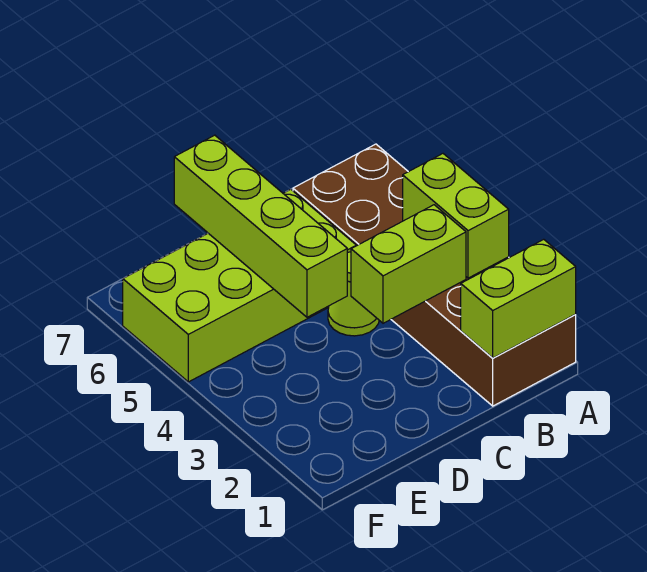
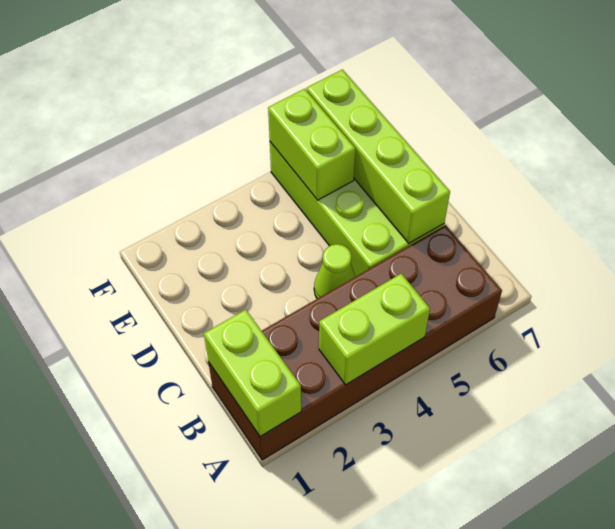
lime 1x2 brick [351,205,466,323] -> lime 1x2 brick moved to [268,89,355,200]
lime 1x4 brick [174,135,347,317] -> lime 1x4 brick turned to [307,70,450,243]

